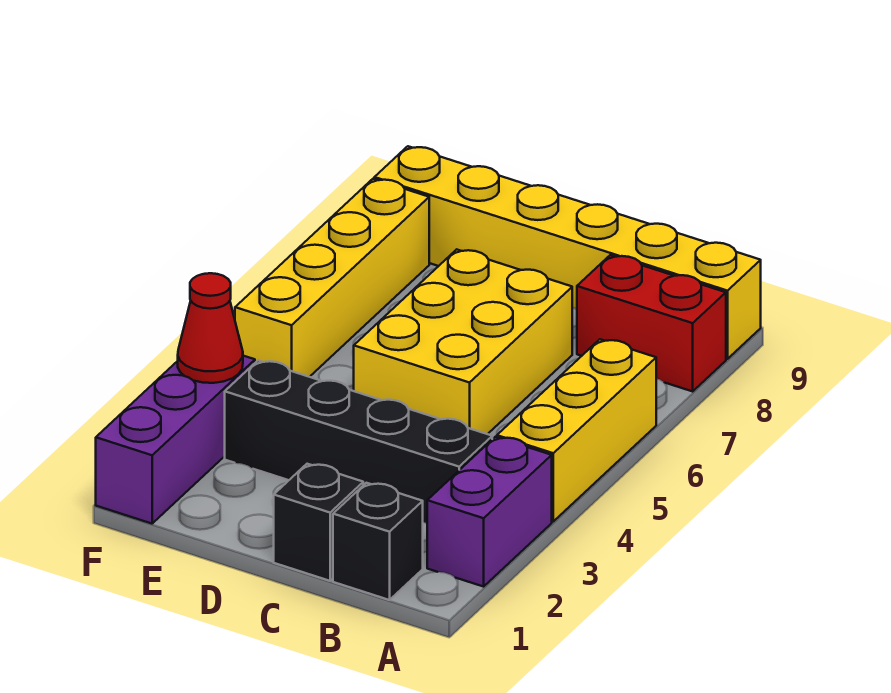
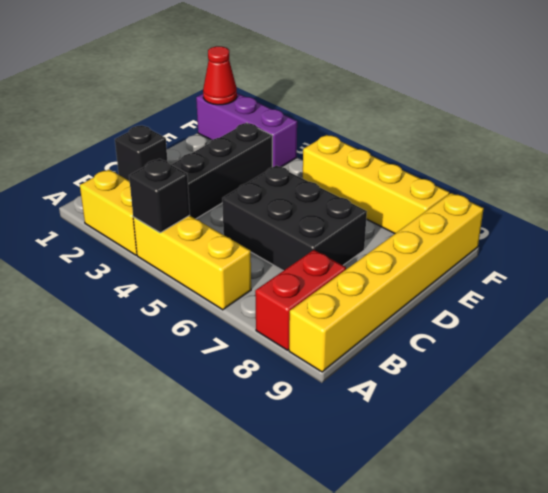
purple 1x2 brick [427,437,552,587] -> yellow 1x2 brick [80,170,137,255]
black 1x1 brick [333,483,423,600] -> black 1x1 brick moved to [129,159,190,233]
yellow 2x3 brick [354,249,572,434] -> black 2x3 brick [222,165,367,271]
red 1x1 cone [178,273,243,383] -> red 1x1 cone moved to [203,46,237,105]

